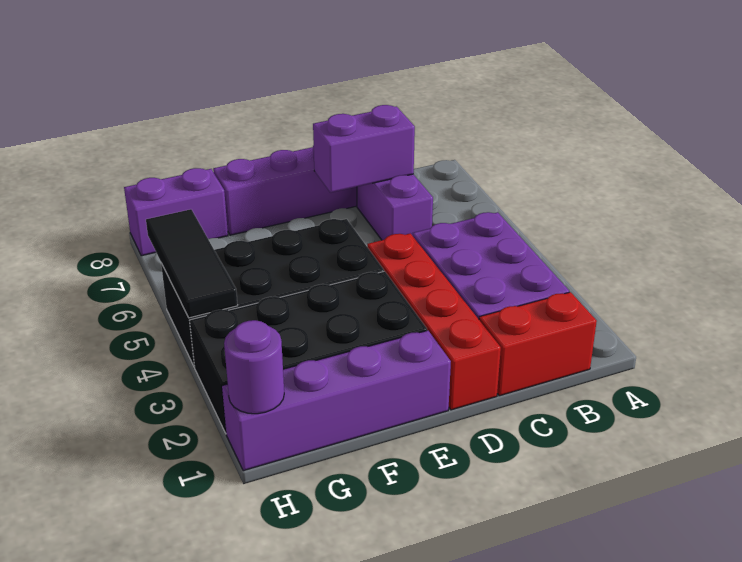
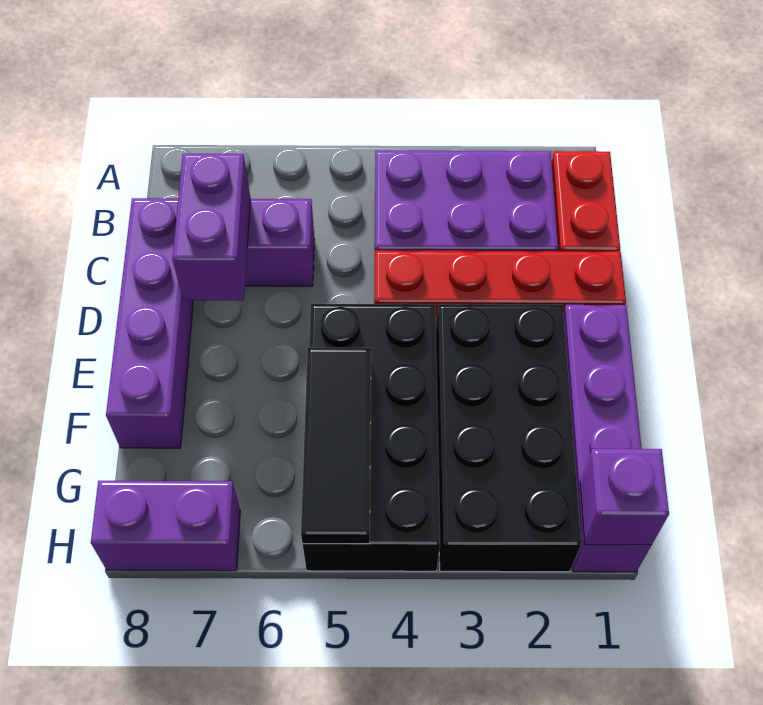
purple 1x2 brick [124,168,228,256] -> purple 1x2 brick turned to [91,481,240,571]
purple 1x1 round brick [224,320,284,414] -> purple 1x1 brick [580,449,669,545]
black 1x3 tile [146,209,238,318] -> black 1x3 tile turned to [301,347,371,544]

